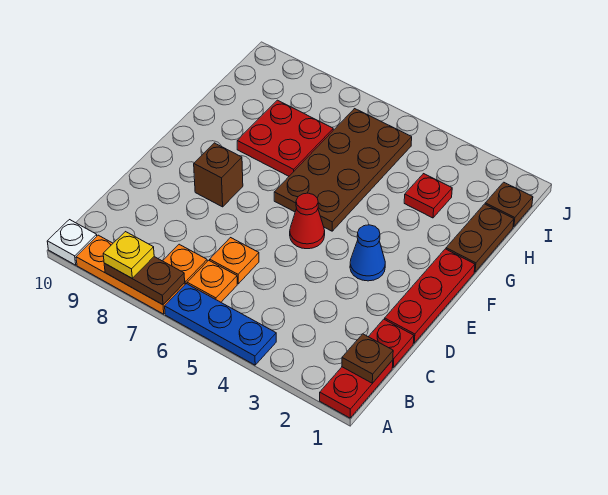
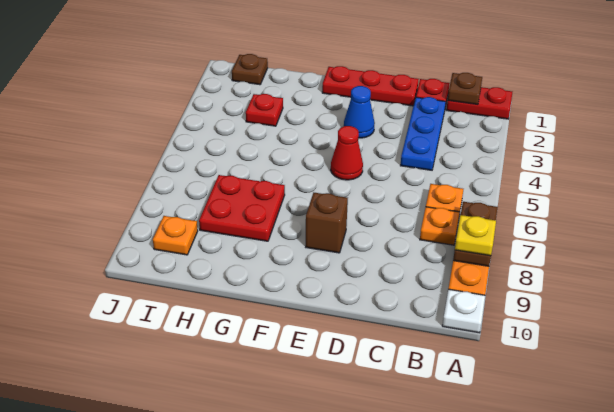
blue 1x3 plate [165,284,276,365] -> blue 1x3 plate moved to [400,97,446,170]
orange 1x1 plate [210,238,259,284] -> orange 1x1 plate moved to [153,216,198,255]
brown 2x4 plate [274,109,412,231] -> none
brown 1x2 plate [446,204,514,272] -> none

